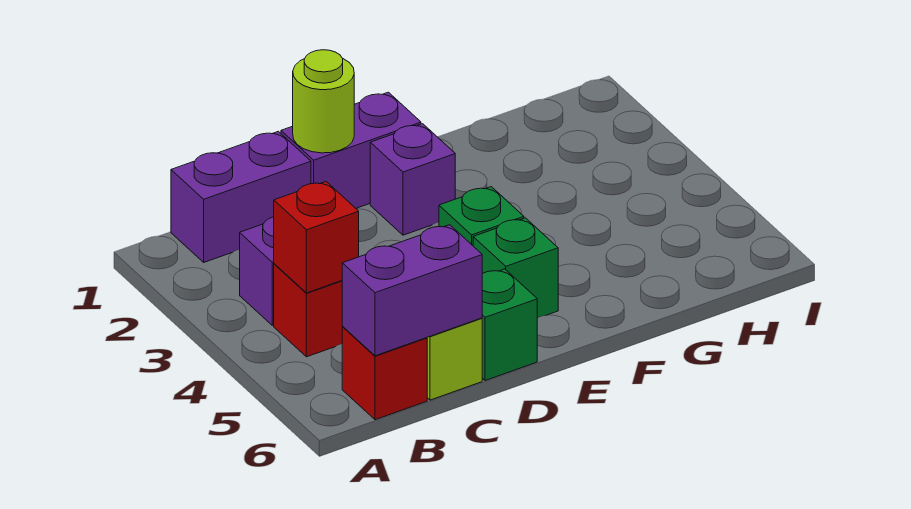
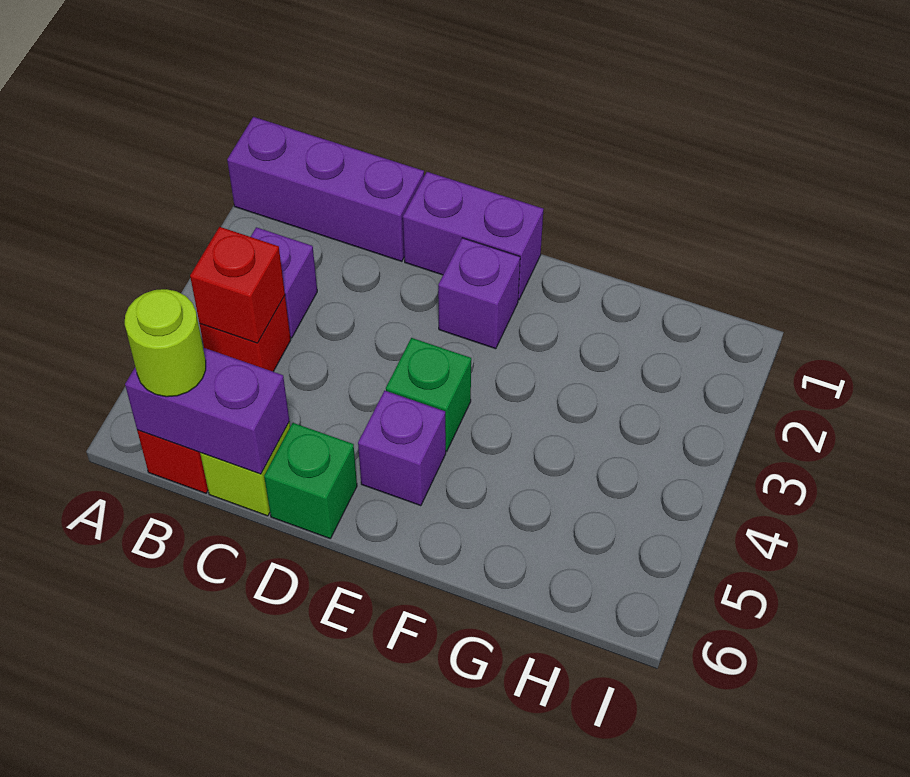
purple 1x2 brick [171,131,311,262] -> purple 1x3 brick [227,117,424,261]
lime 1x1 round brick [293,50,354,153] -> lime 1x1 round brick moved to [125,289,206,397]
green 1x1 brick [473,218,558,318] -> purple 1x1 brick [358,391,446,506]

